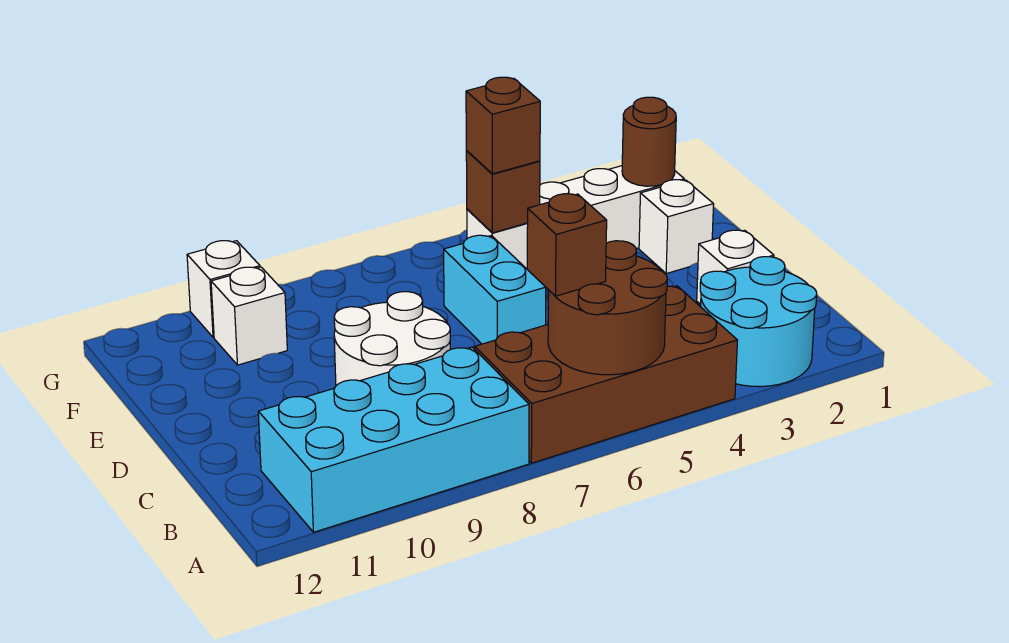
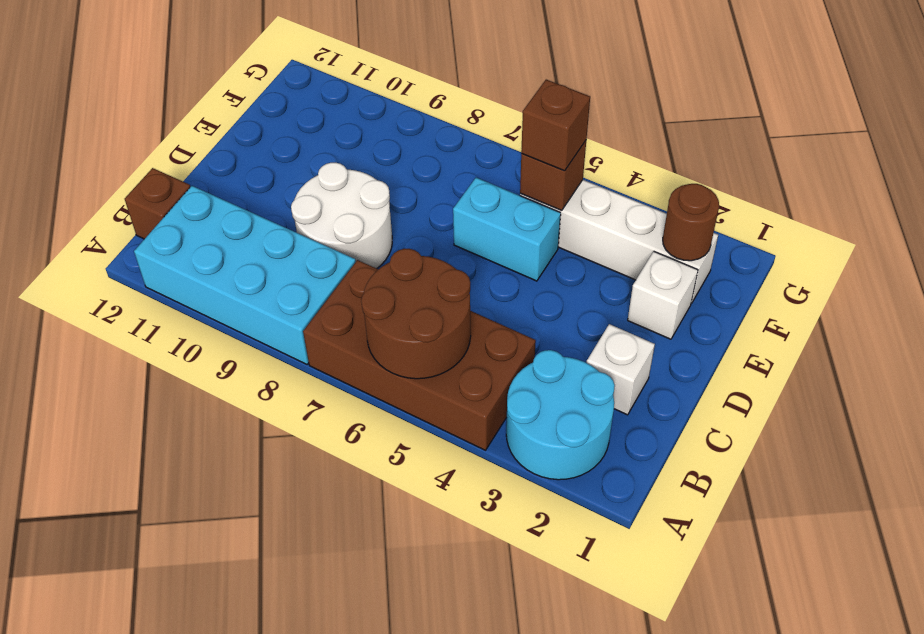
brown 1x1 brick [527,194,607,296] -> brown 1x1 brick moved to [125,168,190,239]
cyan 1x2 brick [444,235,546,344] -> cyan 1x2 brick turned to [453,178,561,281]
white 1x1 brick [211,267,287,365] -> none
white 1x1 brick [187,241,260,337] -> none

